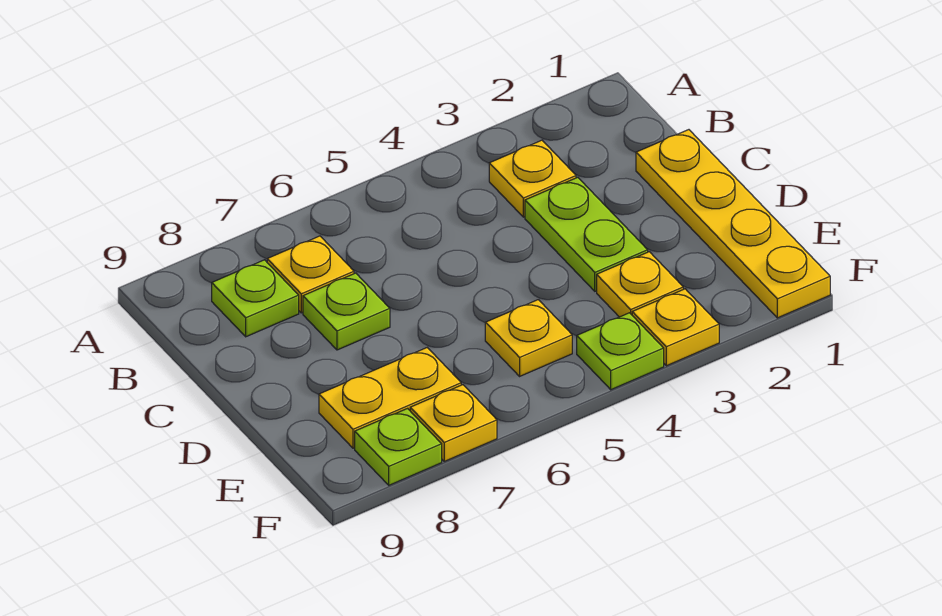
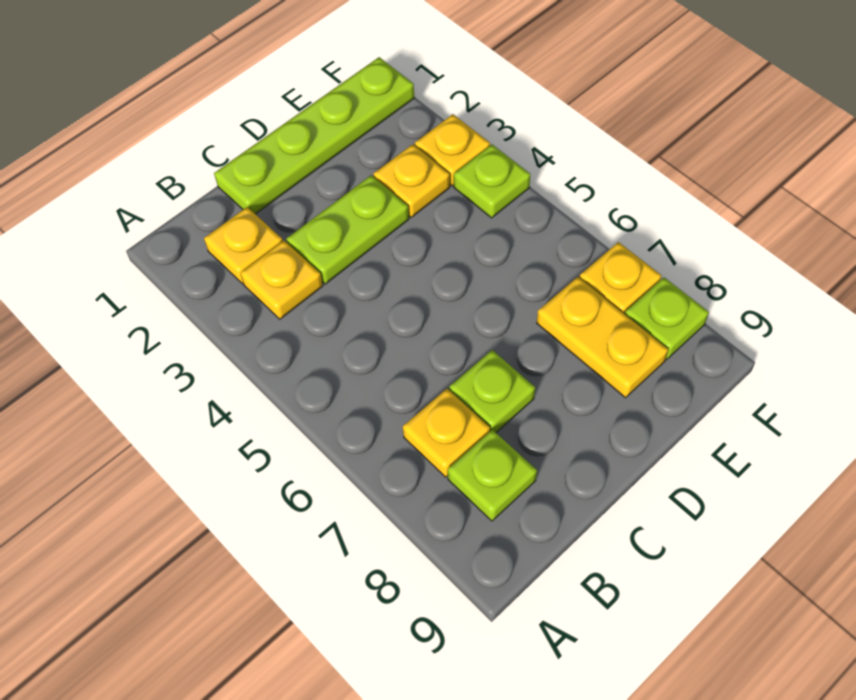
yellow 1x4 plate [636,130,830,318] -> lime 1x4 plate [214,57,414,214]
yellow 1x1 plate [485,300,572,376] -> yellow 1x1 plate moved to [204,207,283,284]

